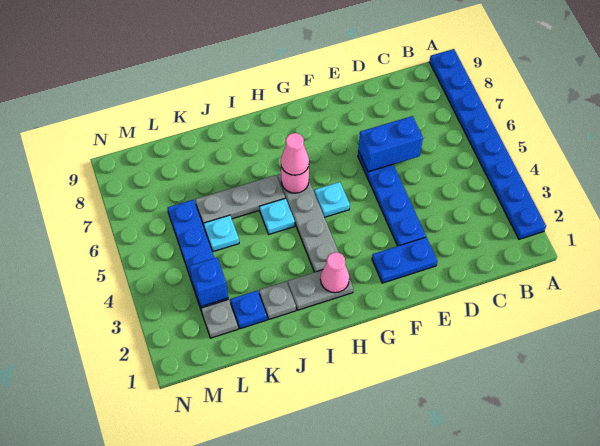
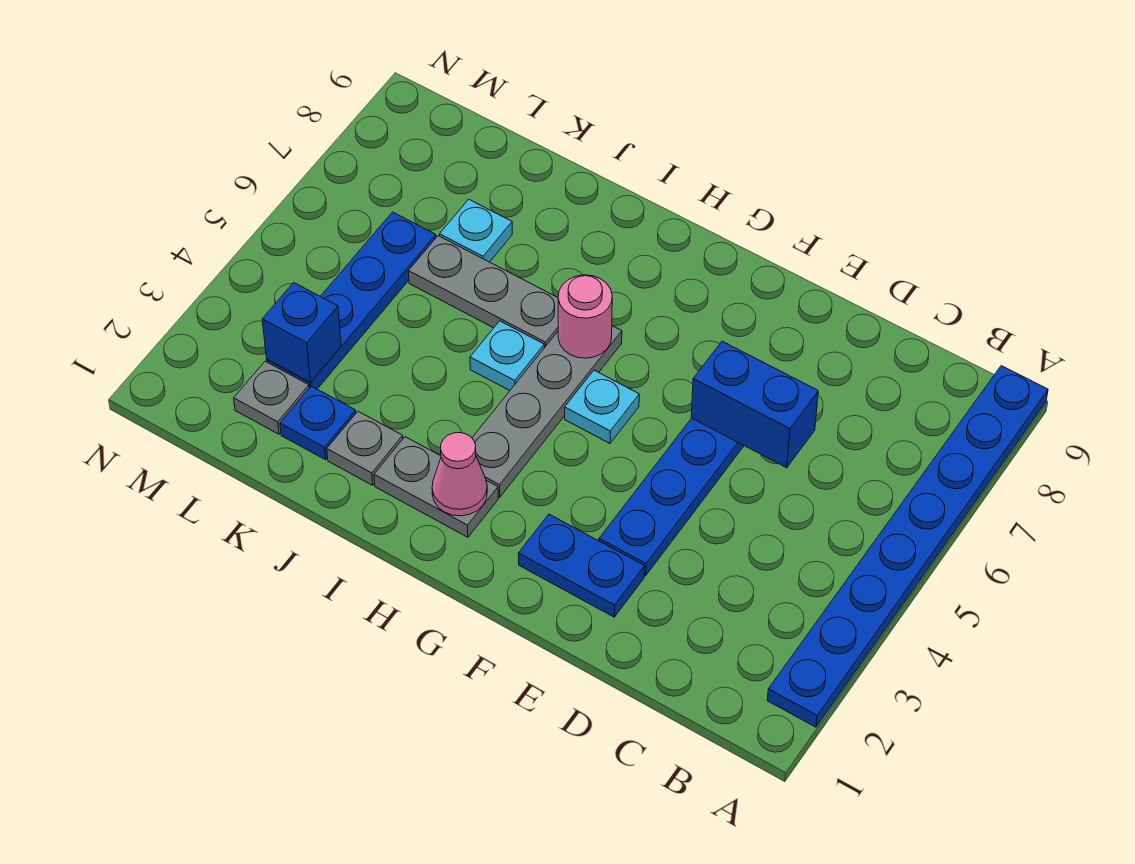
pink 1x1 cone [281,133,309,175] -> none
cyan 1x1 plate [204,215,239,252] -> cyan 1x1 plate moved to [440,199,512,262]

